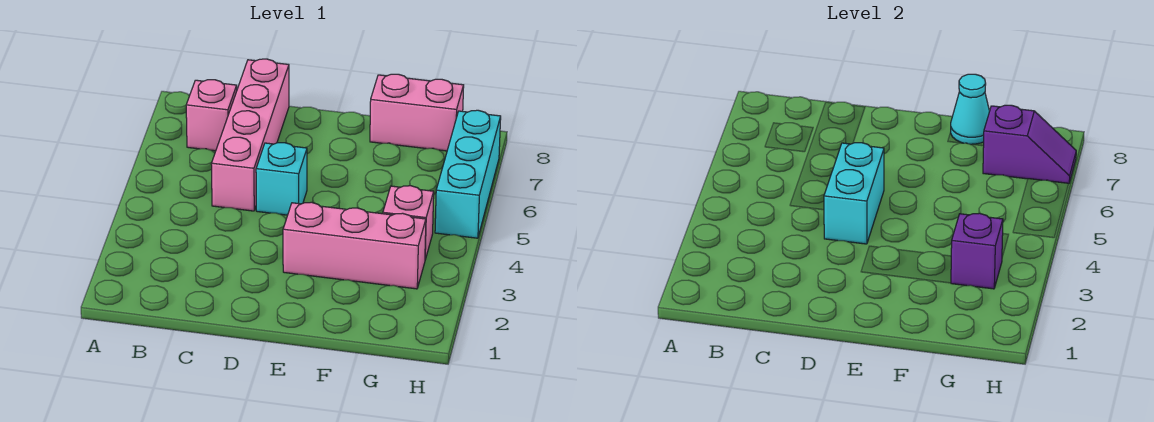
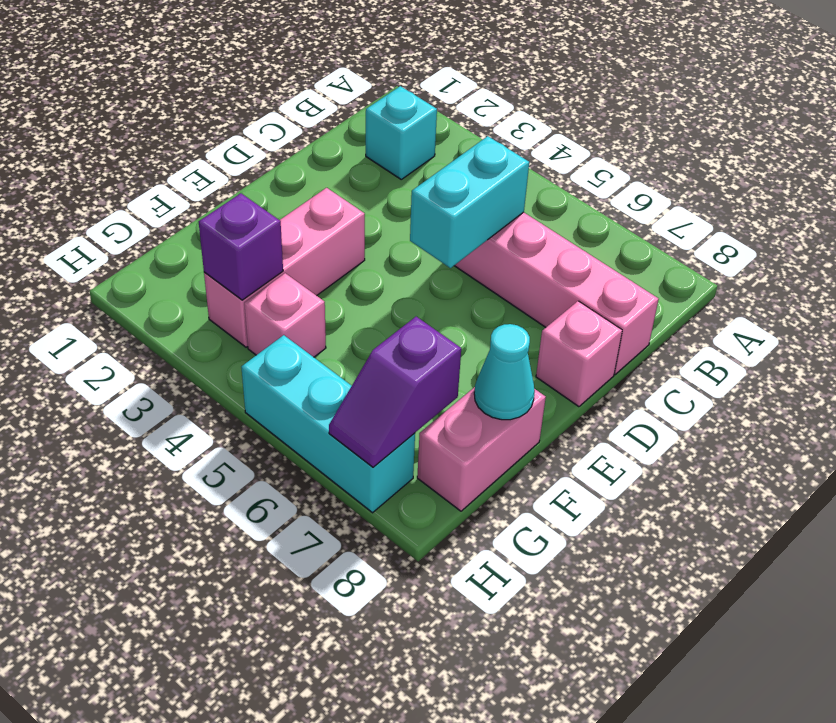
pink 1x1 brick [186,80,237,151] -> pink 1x1 brick moved to [536,301,622,407]
cyan 1x2 brick [824,143,884,244] -> cyan 1x2 brick turned to [410,136,529,268]
cyan 1x1 brick [256,143,307,215] -> cyan 1x1 brick moved to [366,86,437,179]

